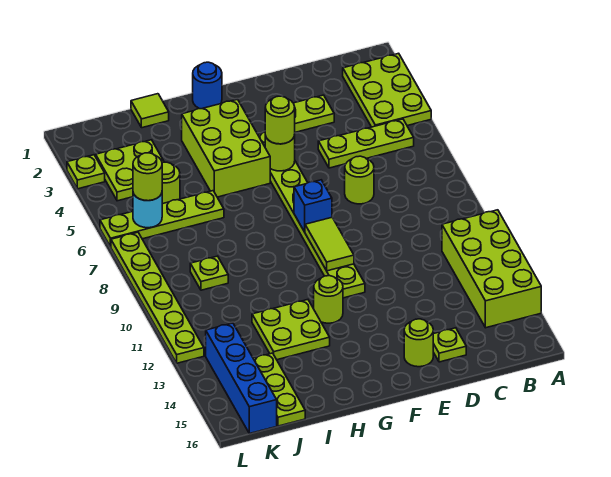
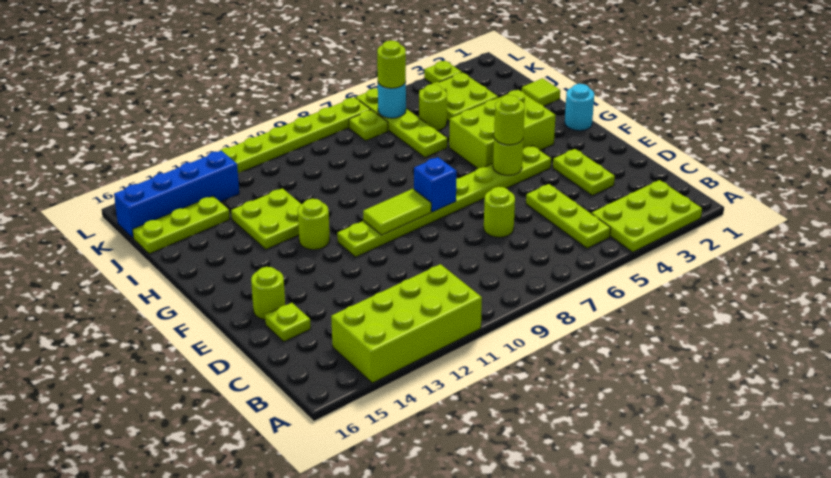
blue 1x1 round brick [193,62,222,109] -> cyan 1x1 round brick [565,84,594,131]
lime 1x1 plate [190,256,228,290] -> lime 1x1 plate moved to [349,110,388,141]

